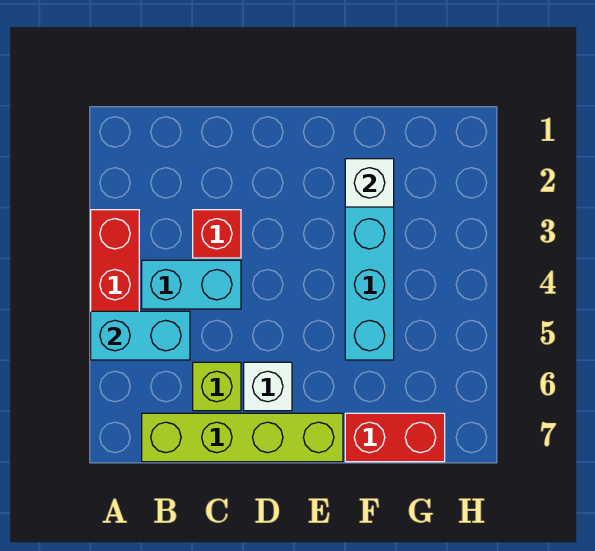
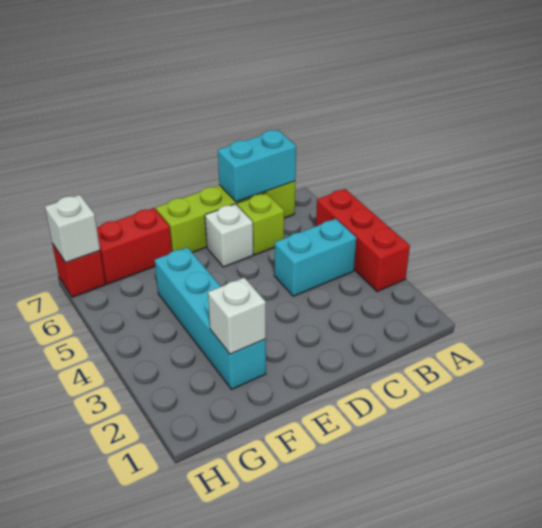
cyan 1x2 brick [91,311,190,360] -> cyan 1x2 brick moved to [218,130,296,202]
red 1x1 brick [193,210,241,258] -> red 1x1 brick moved to [52,244,106,297]
none -> white 1x1 brick [45,195,100,263]

